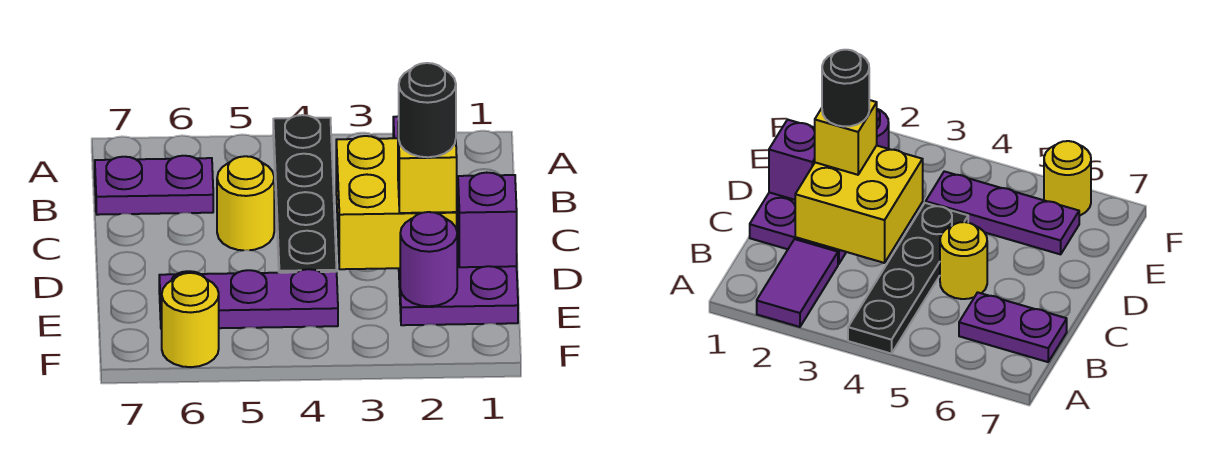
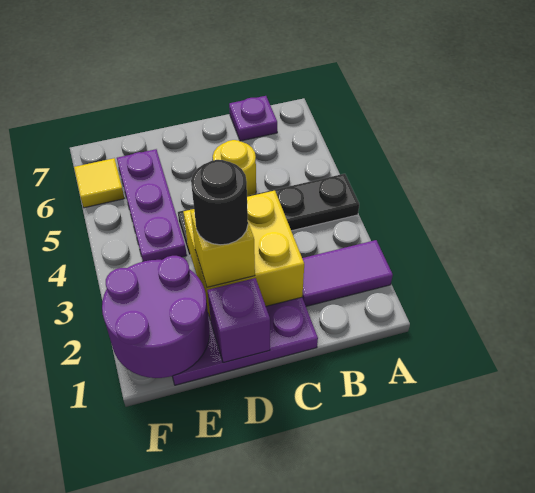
purple 1x2 plate [95,156,213,215] -> purple 1x1 plate [229,96,277,141]
purple 1x1 round brick [400,212,457,306] -> purple 2x2 round brick [102,256,210,378]
yellow 1x1 round brick [162,273,219,367] -> yellow 1x1 tile [74,158,124,208]

